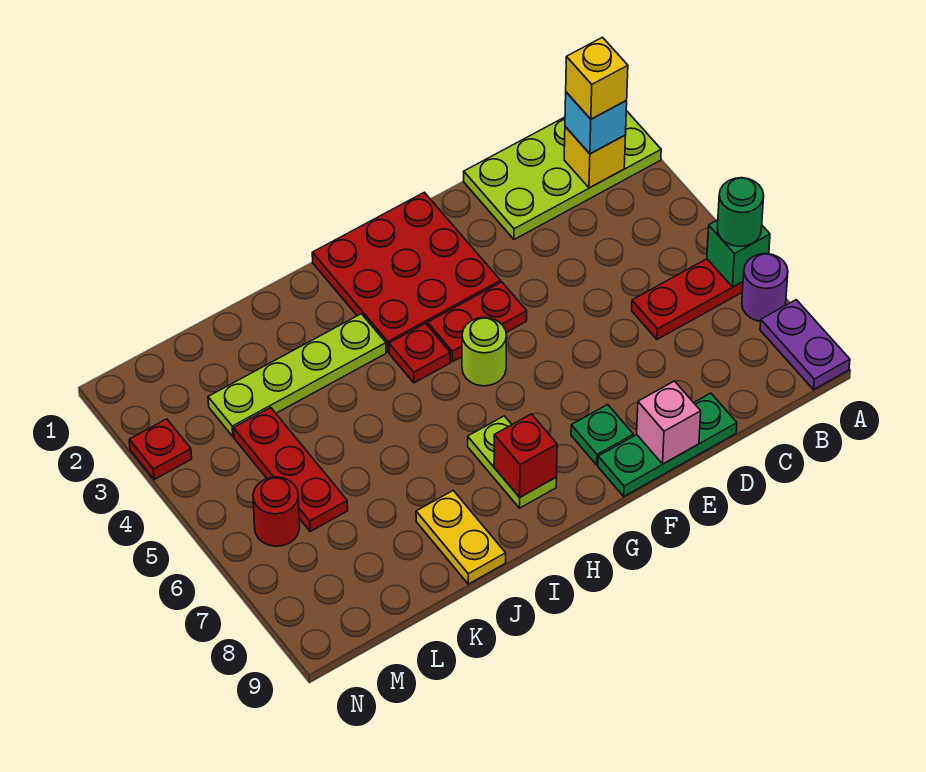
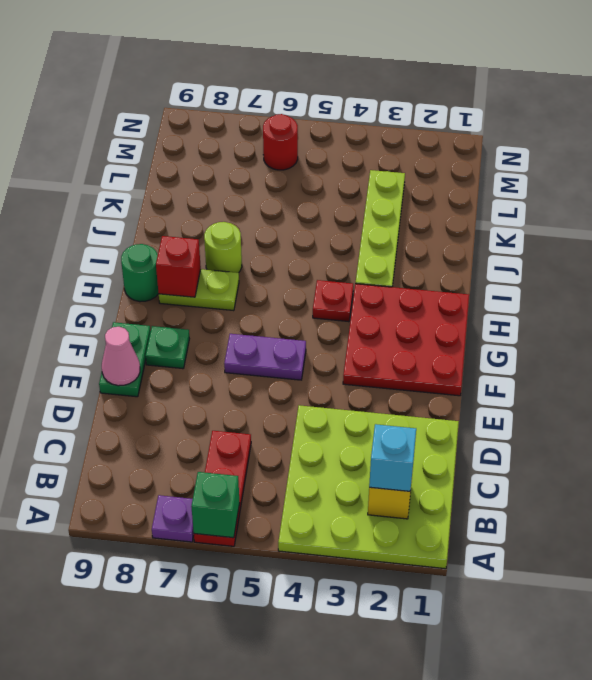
lime 2x4 plate [464,111,661,240] -> lime 4x4 plate [278,405,459,569]
green 1x1 round brick [717,178,764,247] -> green 1x1 round brick moved to [121,244,159,302]
purple 1x1 round brick [742,254,788,321] -> purple 1x1 plate [152,495,194,542]
purple 1x2 plate [760,300,850,390] -> purple 1x2 plate moved to [224,334,306,380]
yellow 1x1 brick [566,37,628,119] -> none
green 1x3 plate [598,393,737,496] -> green 1x2 plate [99,322,151,397]
pink 1x1 brick [637,381,701,464] -> pink 1x1 cone [102,327,140,386]
red 1x2 plate [427,282,527,362] -> none
lime 1x1 round brick [462,318,507,386] -> lime 1x1 round brick moved to [204,222,242,273]
yellow 1x2 plate [416,491,506,584] -> none
red 1x3 plate [234,408,348,532] -> none
red 1x1 plate [129,419,192,480] -> none

